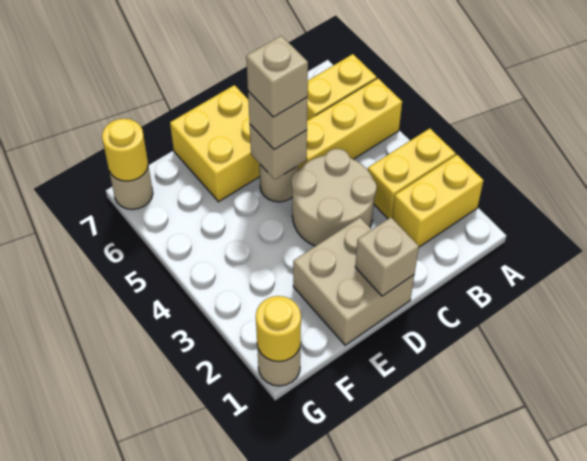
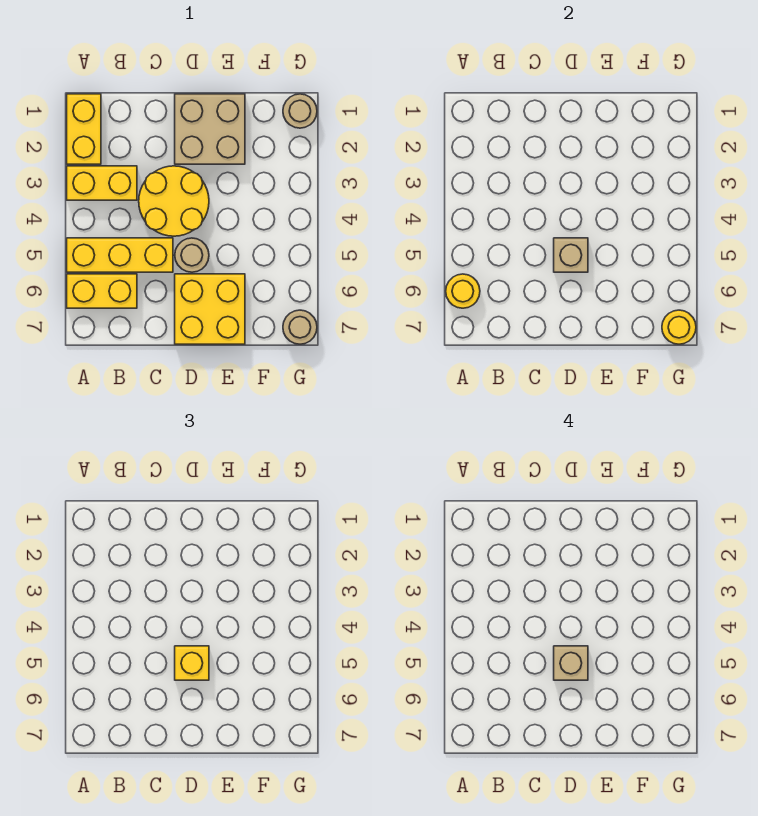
yellow 1x2 brick [392,155,483,247] -> yellow 1x2 brick turned to [67,94,101,164]
tan 2x2 round brick [291,149,377,246] -> yellow 2x2 round brick [139,166,209,236]
tan 1x1 brick [355,218,419,296] -> none
tan 1x1 brick [248,91,307,150] -> yellow 1x1 brick [175,646,209,680]
yellow 1x1 round brick [256,296,301,362] -> yellow 1x1 round brick moved to [446,274,480,308]

